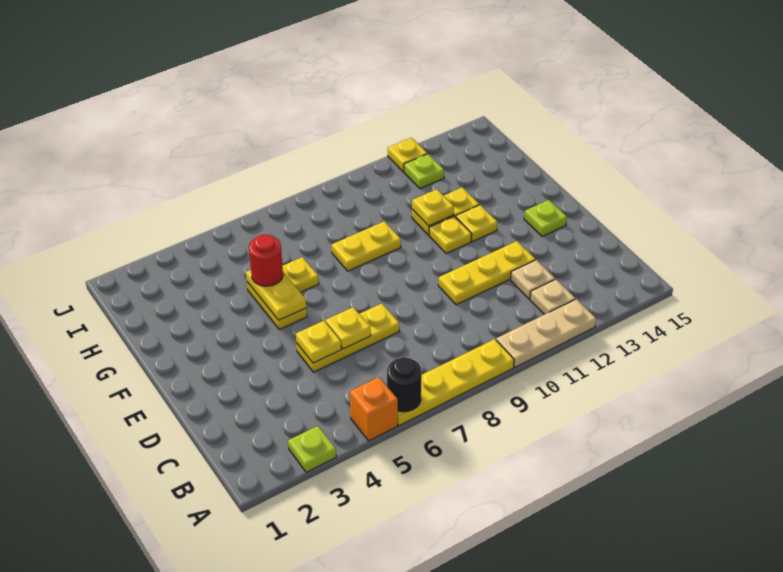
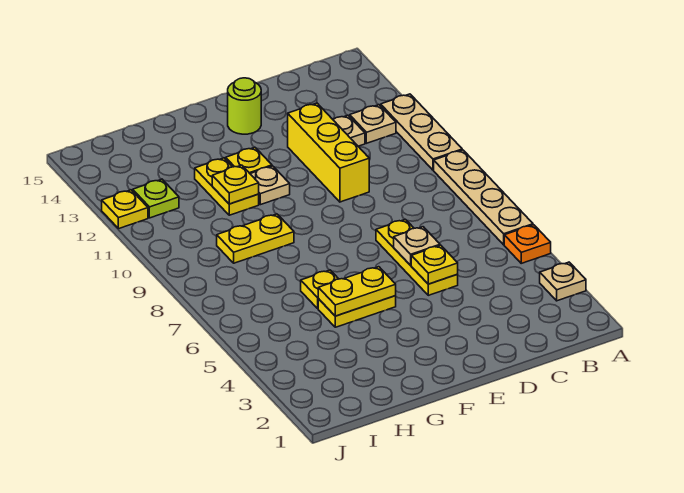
lime 1x1 plate [288,426,336,472] -> tan 1x1 plate [540,262,586,301]
orange 1x1 brick [350,377,398,441] -> orange 1x1 plate [504,225,551,263]
yellow 1x4 plate [398,339,514,426] -> tan 1x4 plate [434,150,533,245]
black 1x1 round brick [387,357,422,412] -> none
yellow 1x1 plate [325,307,371,349] -> tan 1x1 plate [394,227,440,265]
yellow 1x3 plate [438,241,535,305] -> yellow 1x3 brick [288,103,369,202]
lime 1x1 plate [524,200,567,236] -> lime 1x1 round brick [228,78,261,134]
yellow 1x1 plate [429,216,472,253] -> tan 1x1 plate [251,166,290,205]
red 1x1 round brick [249,234,283,286] -> none
yellow 1x2 plate [332,221,401,271] -> yellow 1x2 plate turned to [217,214,294,263]

